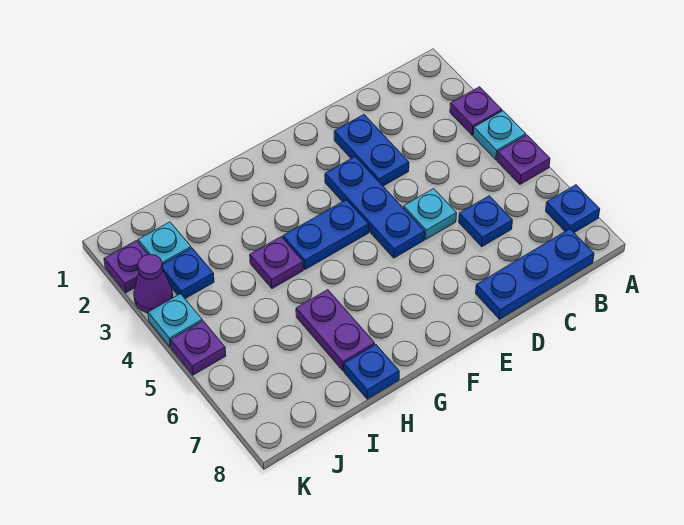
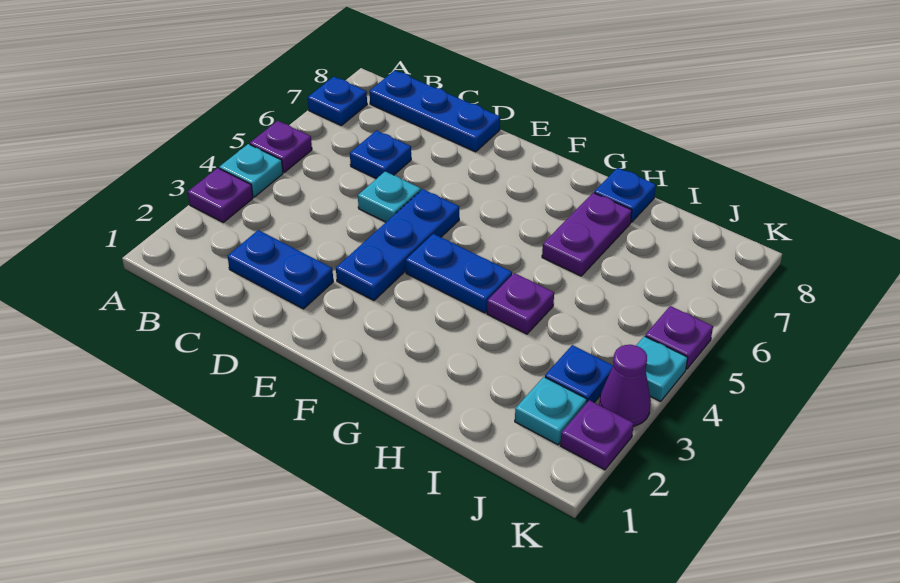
blue 1x2 plate [334,115,409,186] -> blue 1x2 plate turned to [228,230,333,309]

